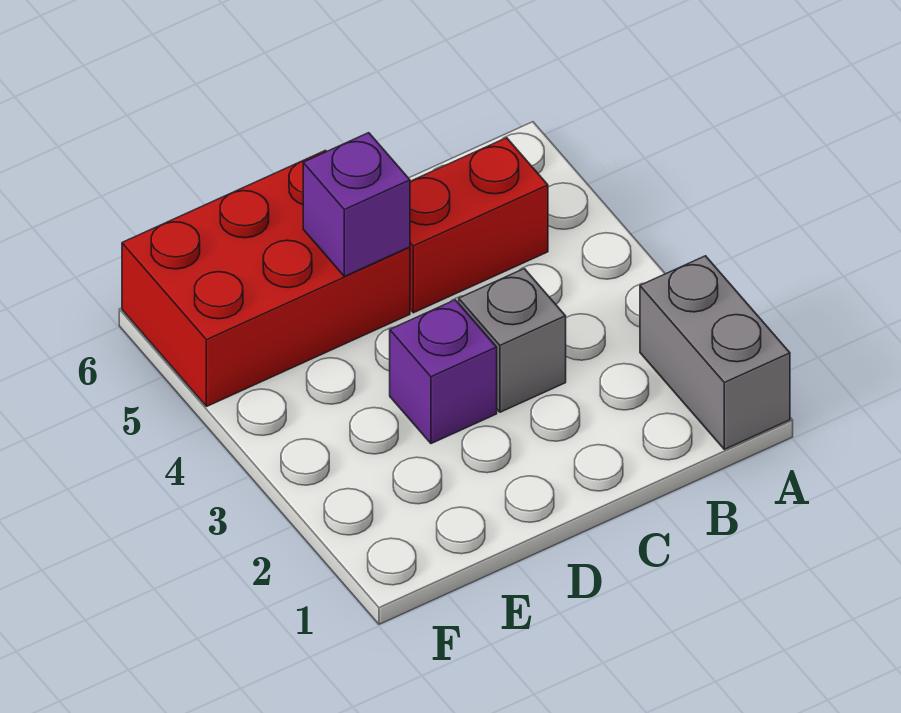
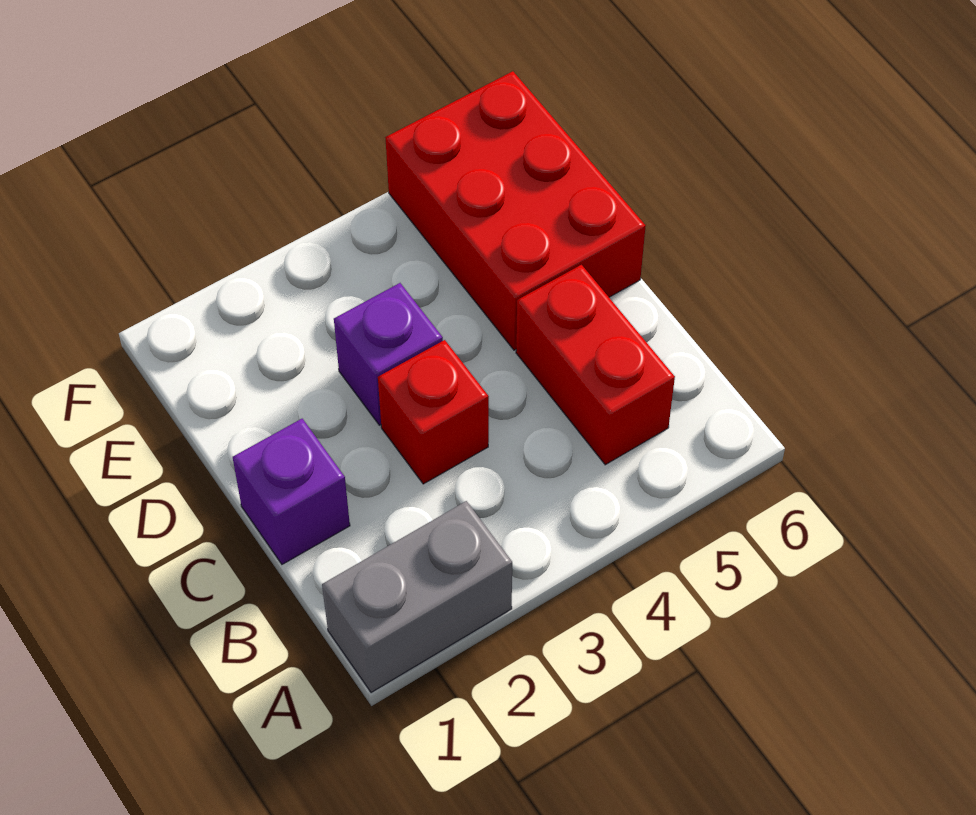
grey 1x1 brick [459,269,566,412] -> red 1x1 brick [378,340,489,484]
purple 1x1 brick [303,133,410,276] -> purple 1x1 brick moved to [233,419,350,564]

